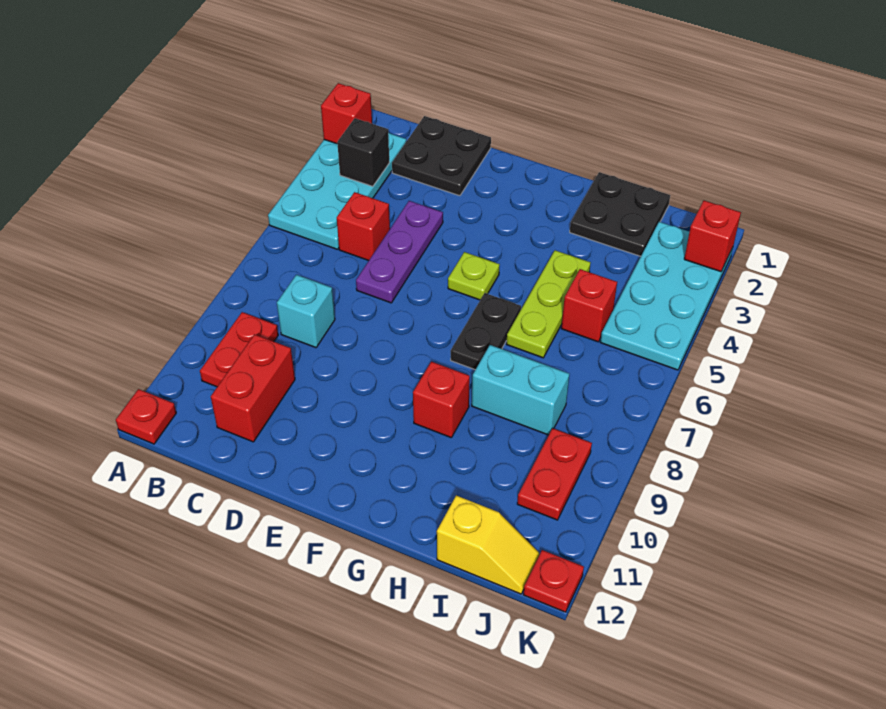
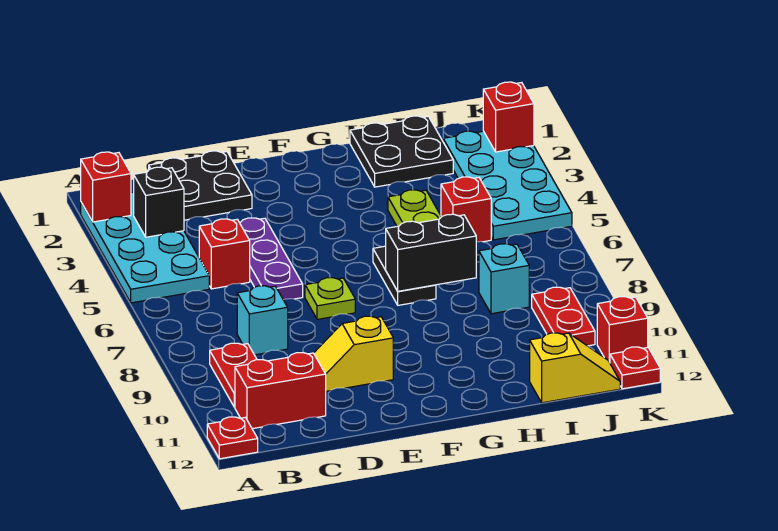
red 1x2 brick [211,334,295,442] -> red 1x2 brick turned to [235,353,326,429]
none -> yellow 1x2 slope [314,316,393,391]
lime 1x1 plate [448,252,500,300] -> lime 1x1 plate moved to [305,278,355,319]
none -> black 1x2 brick [386,214,476,291]
red 1x1 brick [413,362,470,438] -> red 1x1 brick moved to [597,297,648,363]
cyan 1x2 brick [472,345,569,435] -> cyan 1x1 brick [479,244,529,314]

